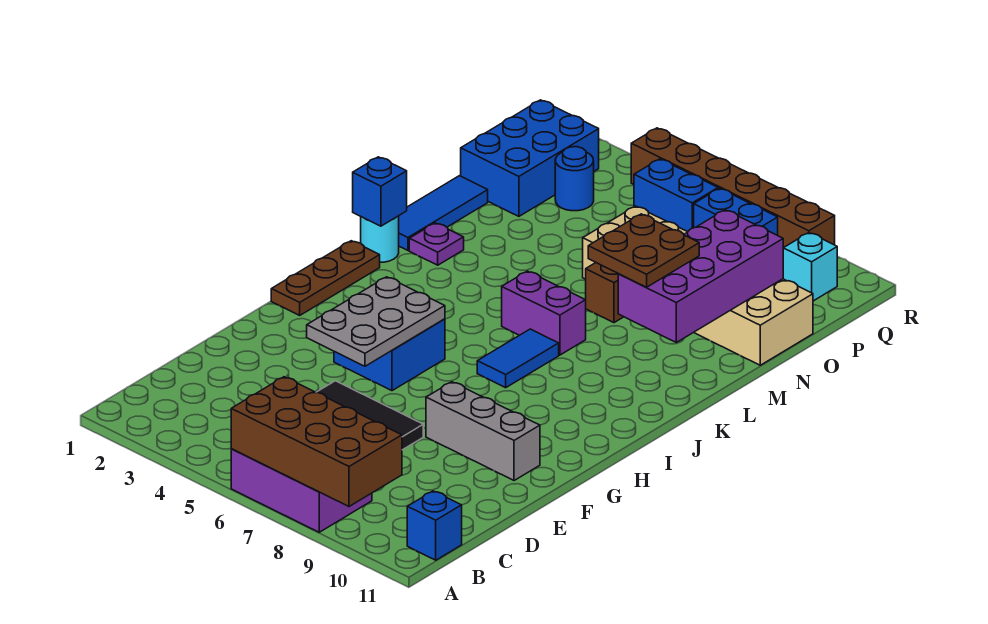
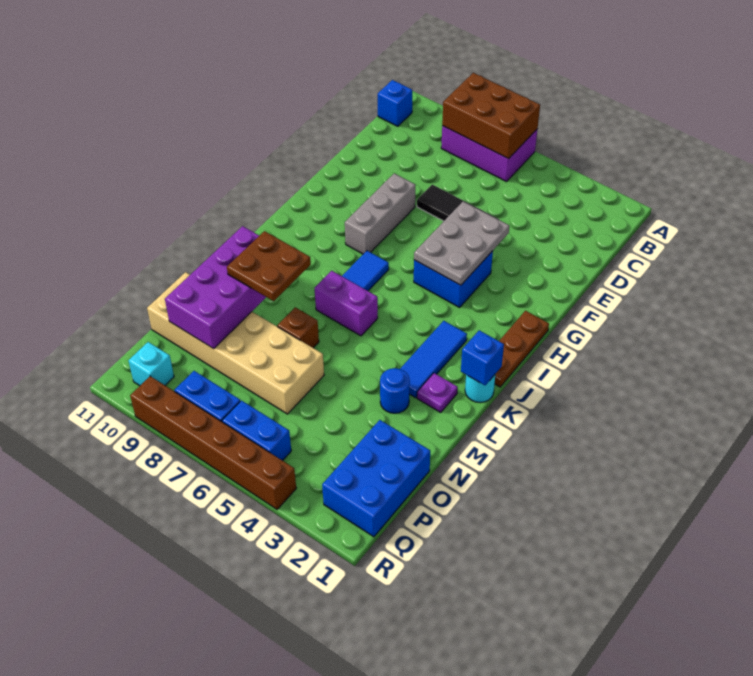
brown 2x4 brick [231,377,402,507] -> brown 2x3 brick [442,73,540,159]
grey 1x3 brick [426,382,540,481] -> grey 1x3 brick turned to [345,173,415,254]
blue 1x3 tile [399,176,488,250] -> blue 1x3 tile moved to [400,321,467,398]
blue 1x1 round brick [555,147,594,211] -> blue 1x1 round brick moved to [380,368,410,413]

